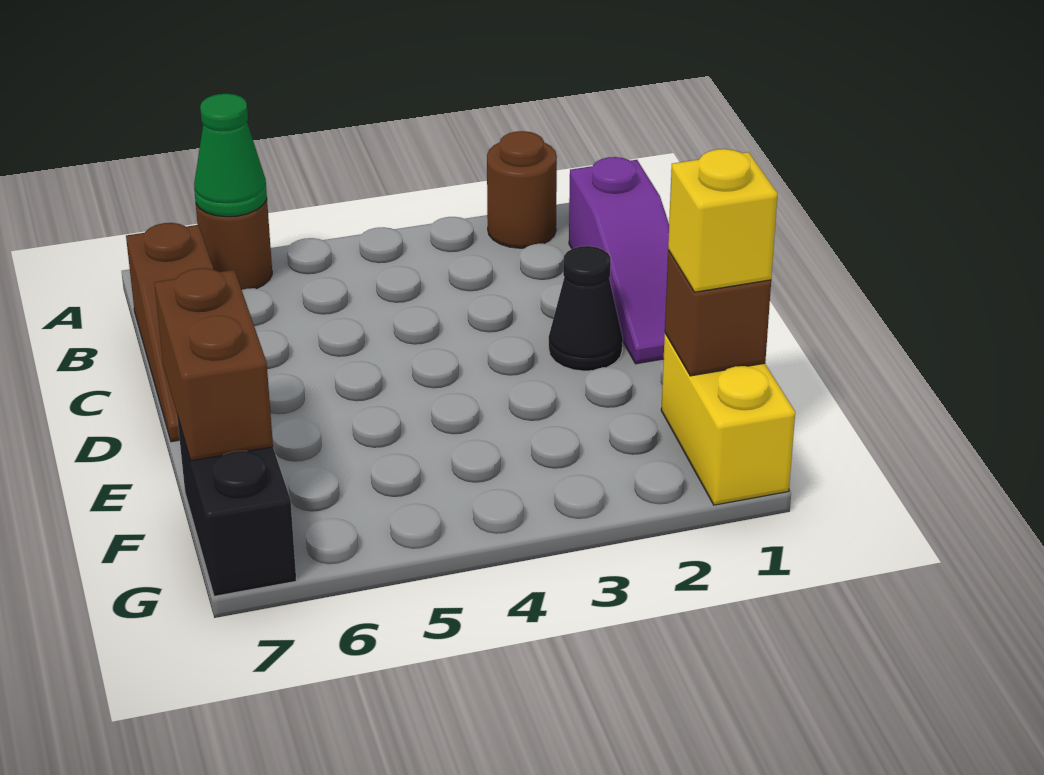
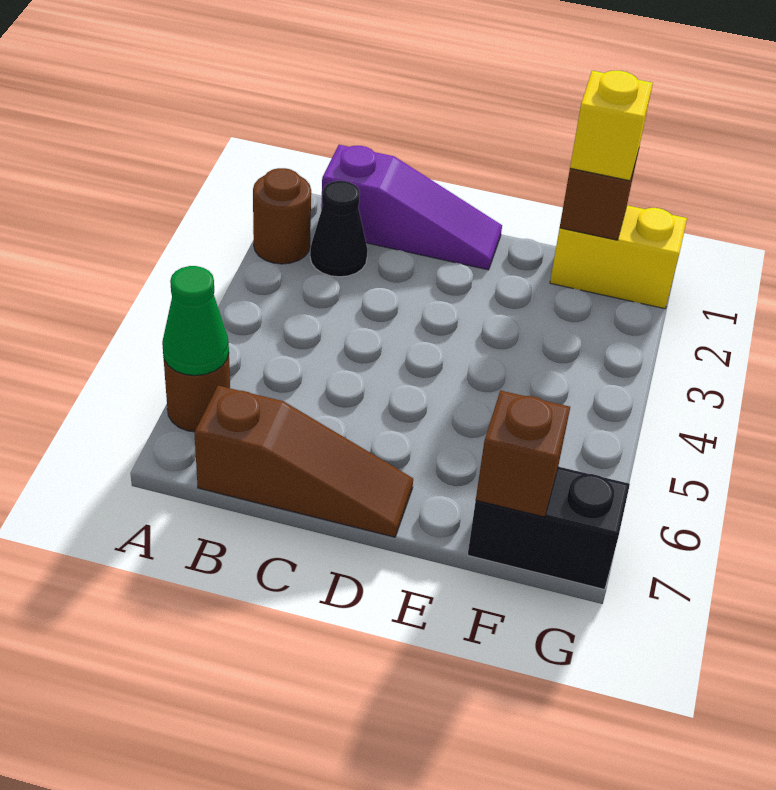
black 1x1 cone [549,246,623,371] -> black 1x1 cone moved to [310,181,367,277]
brown 1x2 brick [154,268,273,461] -> brown 1x1 brick [476,391,570,517]

